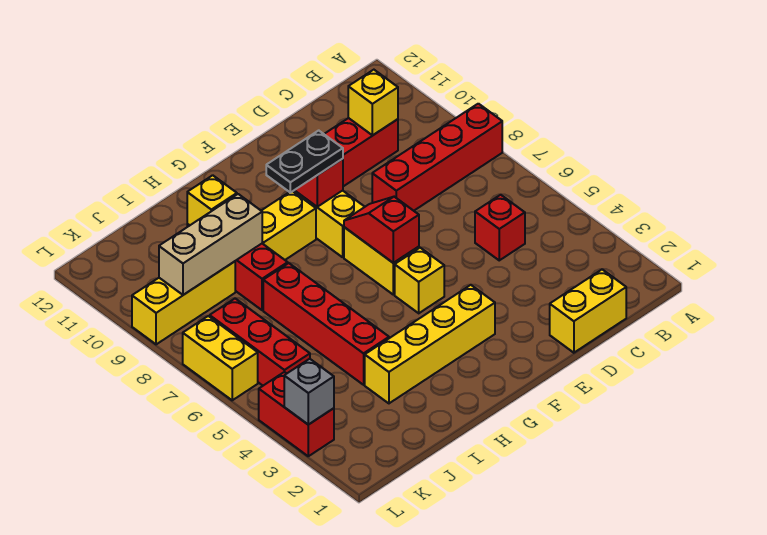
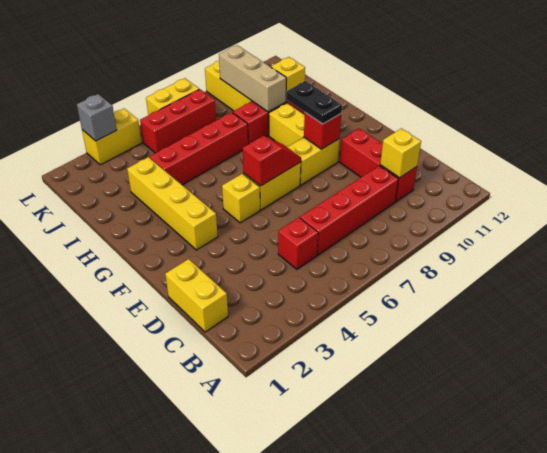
red 1x4 brick [372,104,502,211] -> red 1x4 brick turned to [300,166,399,255]
red 1x2 brick [259,372,334,456] -> yellow 1x2 brick [82,109,142,165]

